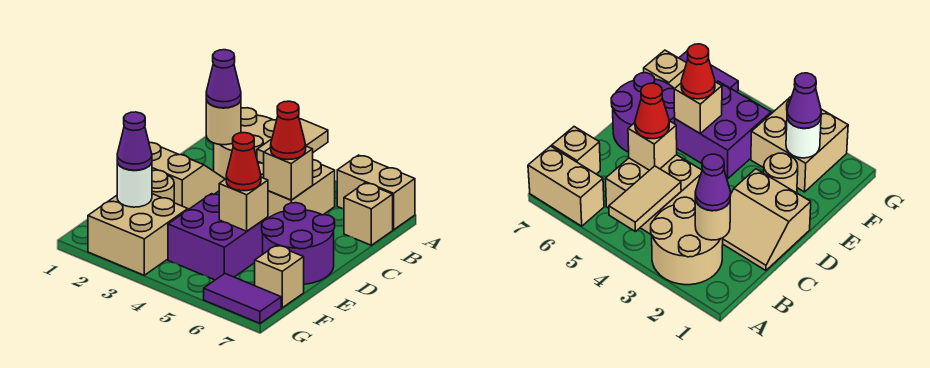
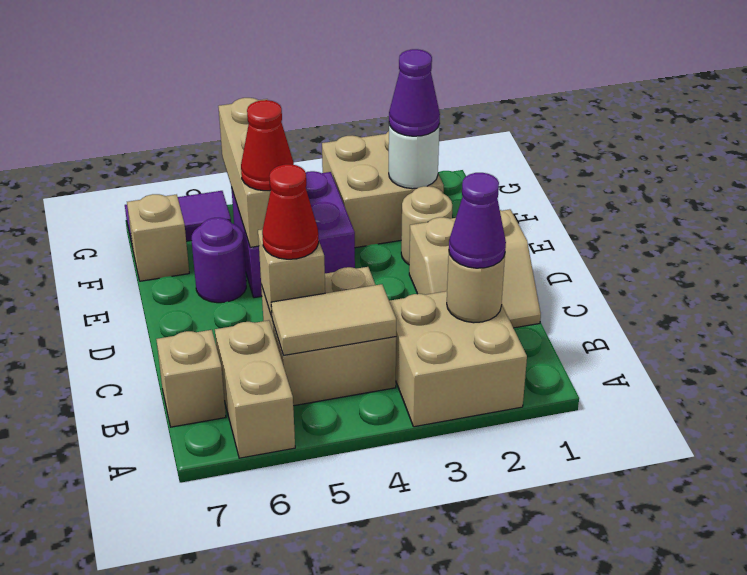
tan 2x2 round brick [214,108,277,179] -> tan 2x2 brick [389,291,527,427]
tan 1x2 tile [257,119,328,164] -> tan 1x2 tile turned to [271,284,396,355]
tan 1x2 brick [337,155,415,230] -> tan 1x2 brick turned to [215,320,295,458]
purple 2x2 round brick [262,203,335,284] -> purple 1x1 round brick [192,218,246,303]
tan 1x1 brick [219,177,268,231] -> tan 1x3 brick [218,98,271,247]

